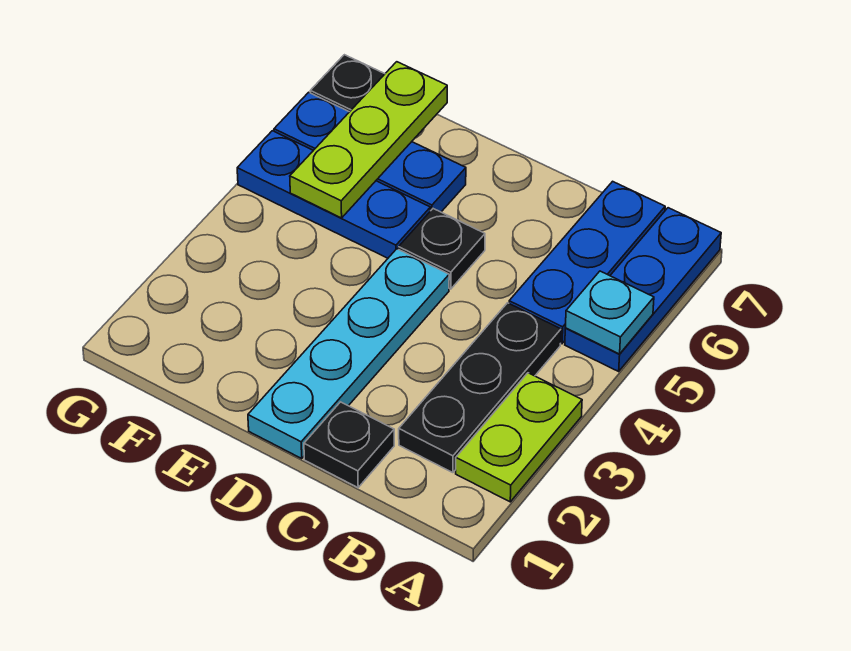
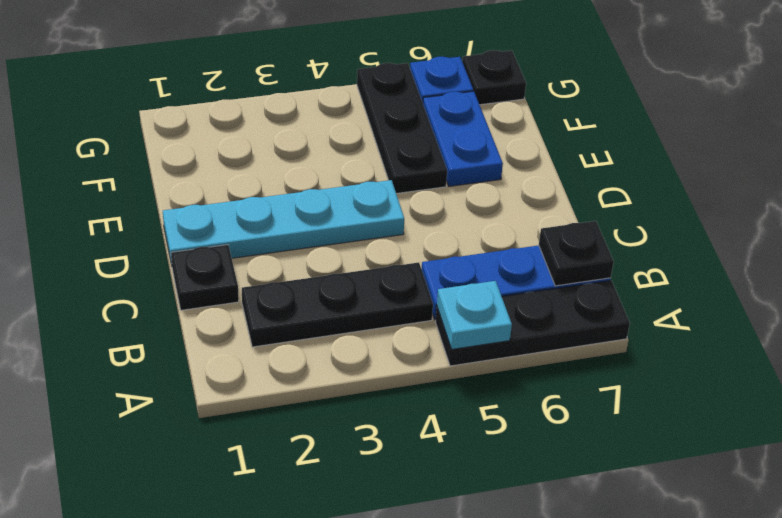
lime 1x2 plate [456,373,582,502] -> none
blue 1x3 plate [565,208,721,371] -> black 1x3 plate [435,281,630,366]
black 1x1 plate [399,209,485,289] -> black 1x1 plate moved to [539,221,614,286]
blue 1x3 plate [237,131,430,258] -> black 1x3 plate [357,63,447,194]
lime 1x3 plate [290,62,447,218] -> none

